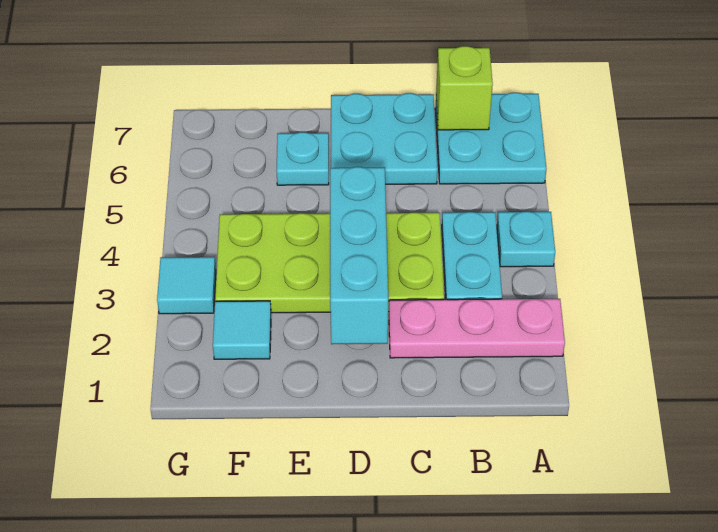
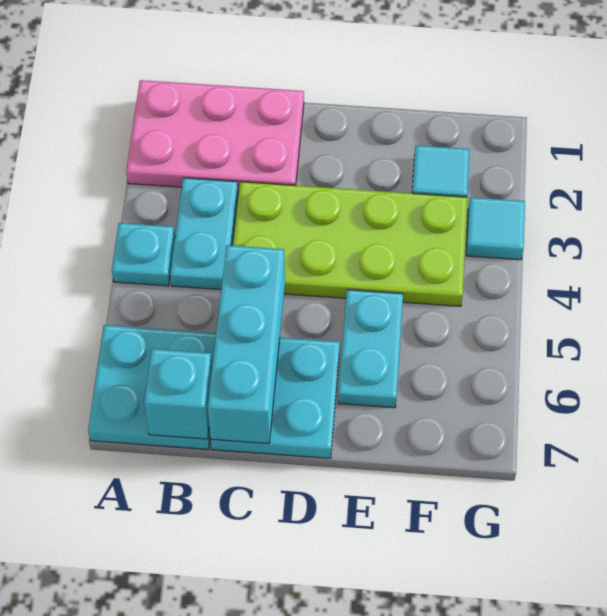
pink 1x3 plate [389,299,565,358] -> pink 2x3 plate [126,80,304,191]
lime 1x1 brick [436,46,493,130] -> cyan 1x1 brick [144,349,212,439]
cyan 1x3 brick [330,167,388,344] -> cyan 1x3 brick moved to [208,245,285,444]
cyan 1x1 plate [276,132,329,185] -> cyan 1x2 plate [338,290,403,408]

